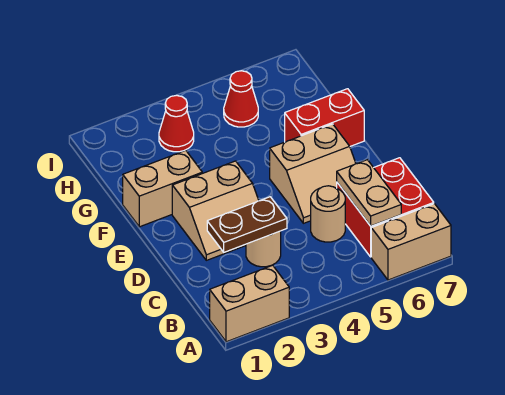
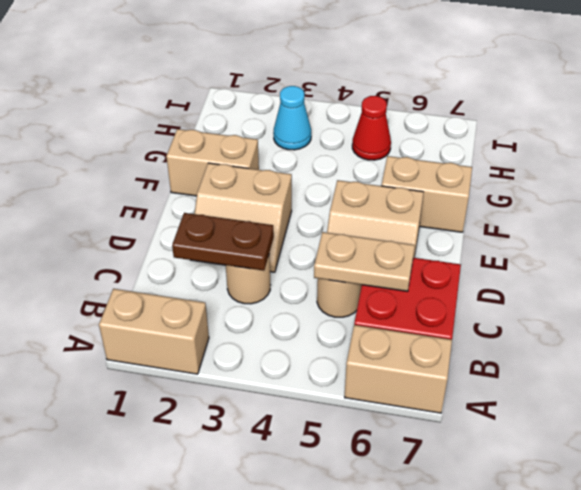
tan 1x2 plate [337,160,401,226] -> tan 1x2 plate turned to [314,232,415,291]
red 1x2 brick [285,89,364,146] -> tan 1x2 brick [381,156,472,232]
red 1x1 cone [159,95,194,152] -> cyan 1x1 cone [273,86,311,150]

